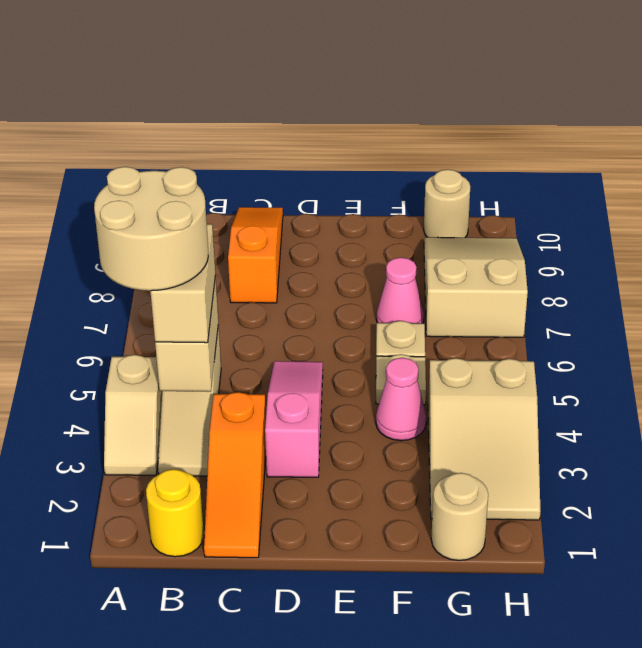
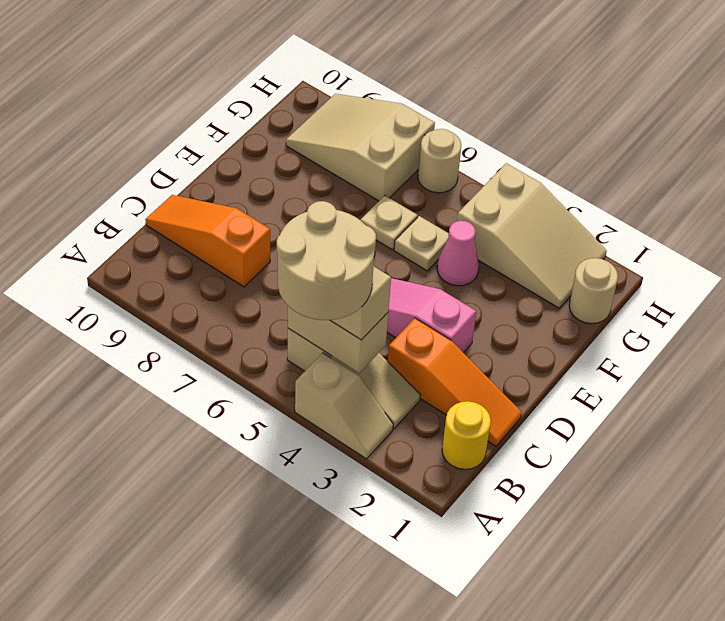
pink 1x1 cone [377,257,424,323] -> none
tan 1x1 round brick [424,169,470,238] -> tan 1x1 round brick moved to [418,129,461,193]

